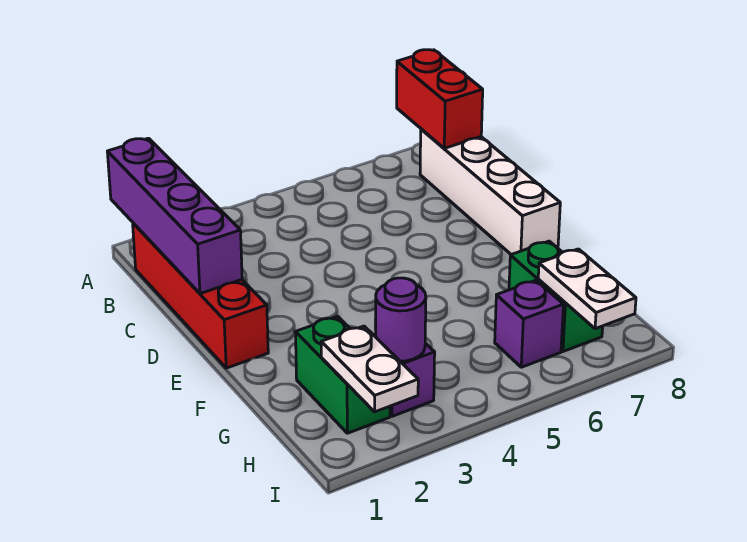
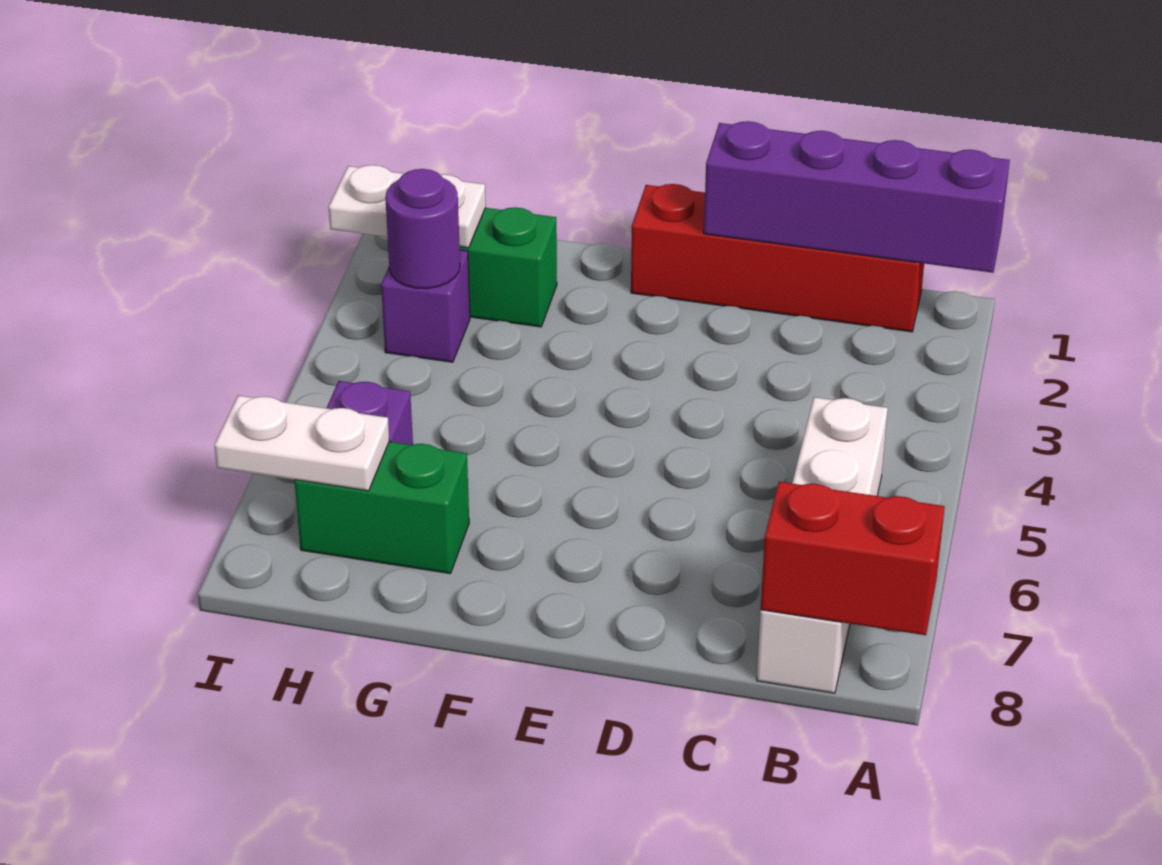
white 1x4 brick [420,129,560,255] -> white 1x4 brick turned to [757,397,888,693]

